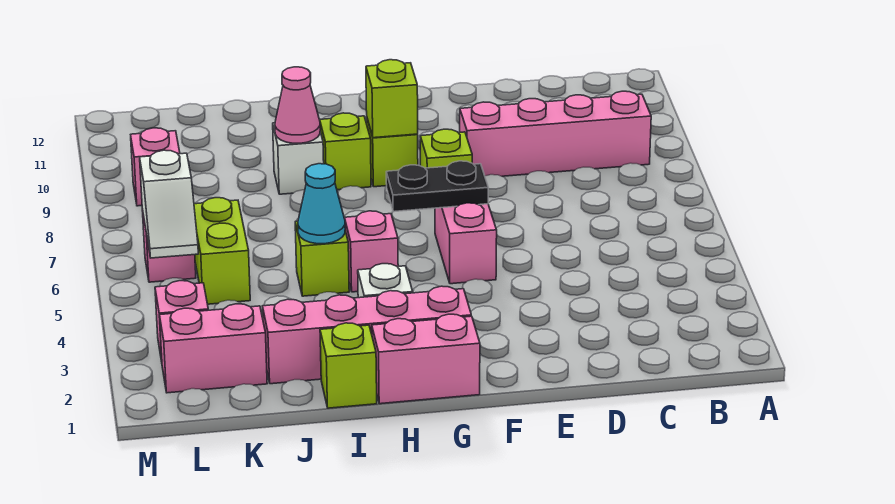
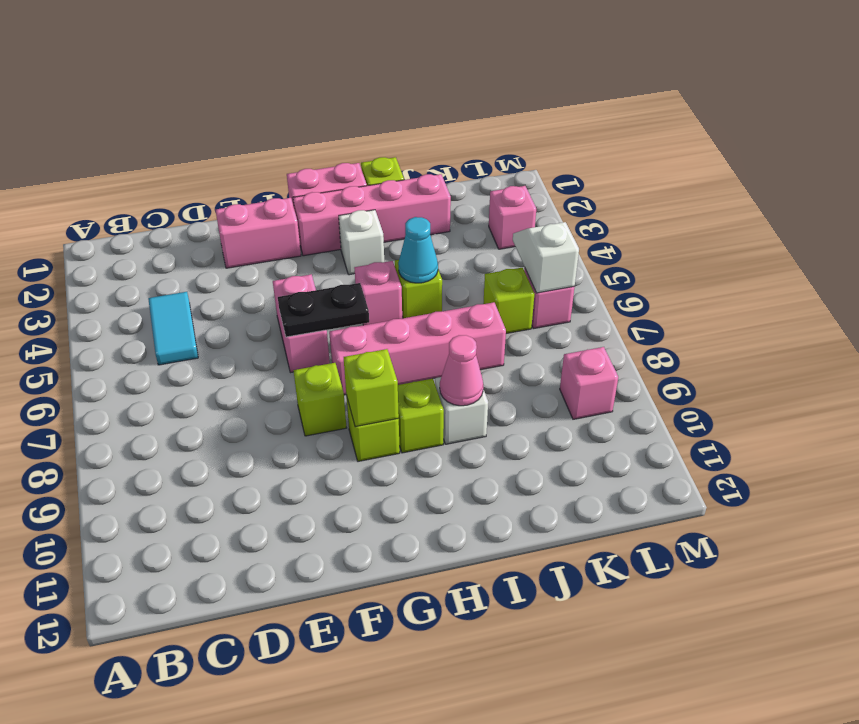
pink 1x4 brick [460,91,651,176] -> pink 1x4 brick moved to [329,302,506,395]
none -> cyan 1x2 tile [148,292,198,365]
pink 1x2 brick [160,304,267,393] -> pink 1x2 brick moved to [215,198,301,268]
lime 1x2 brick [194,198,250,304] -> lime 1x1 brick [483,268,534,334]

